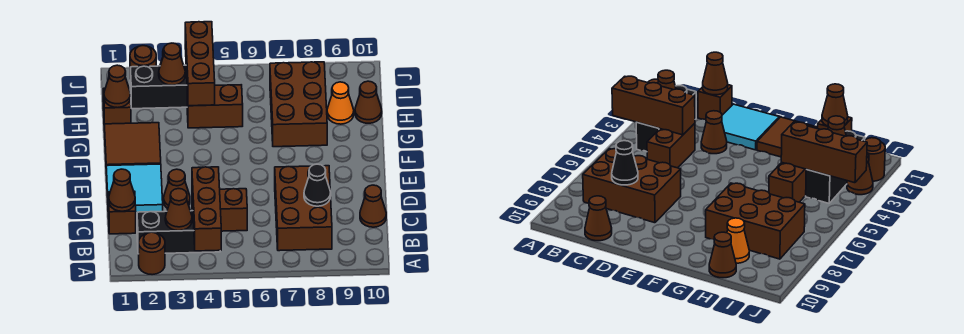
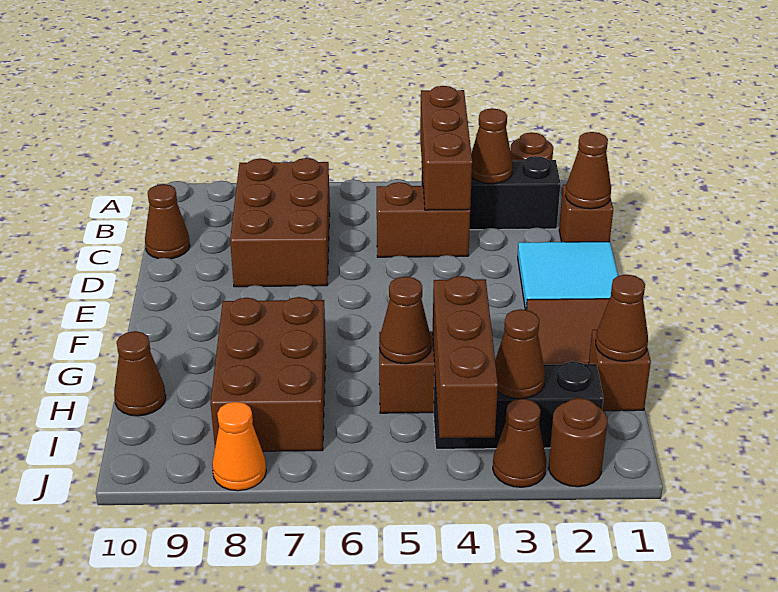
black 1x1 cone [304,164,331,206] -> none
brown 1x1 cone [164,169,190,209] -> brown 1x1 cone moved to [379,277,431,364]
orange 1x1 cone [327,82,354,124] -> orange 1x1 cone moved to [212,402,266,491]

